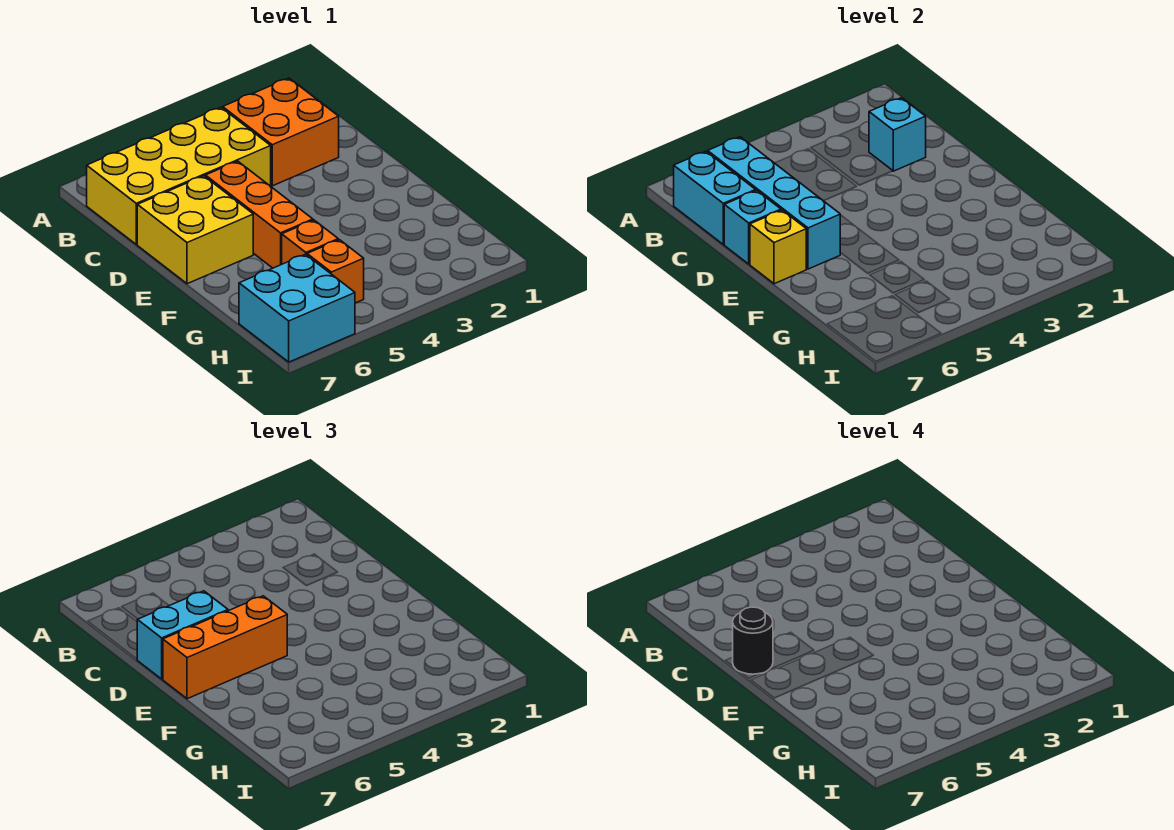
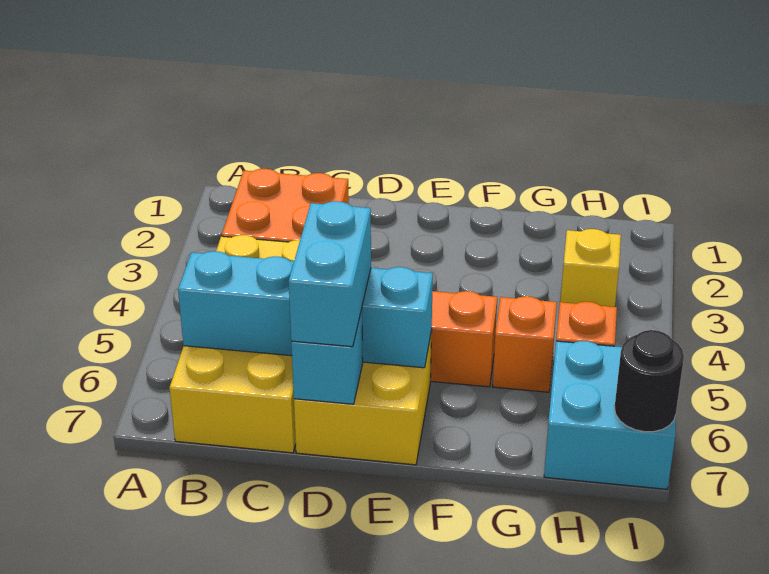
cyan 1x2 brick [674,151,756,244] -> none
cyan 1x1 brick [869,98,926,171] -> none
black 1x1 round brick [733,607,773,674] -> black 1x1 round brick moved to [615,330,684,432]
orange 1x3 brick [163,596,287,699] -> none
yellow 1x1 brick [750,210,806,284] -> yellow 1x1 brick moved to [560,229,621,307]

